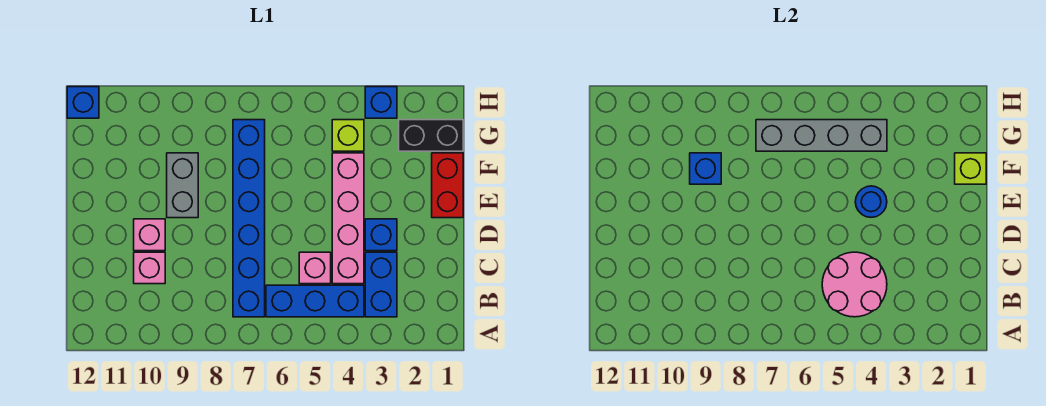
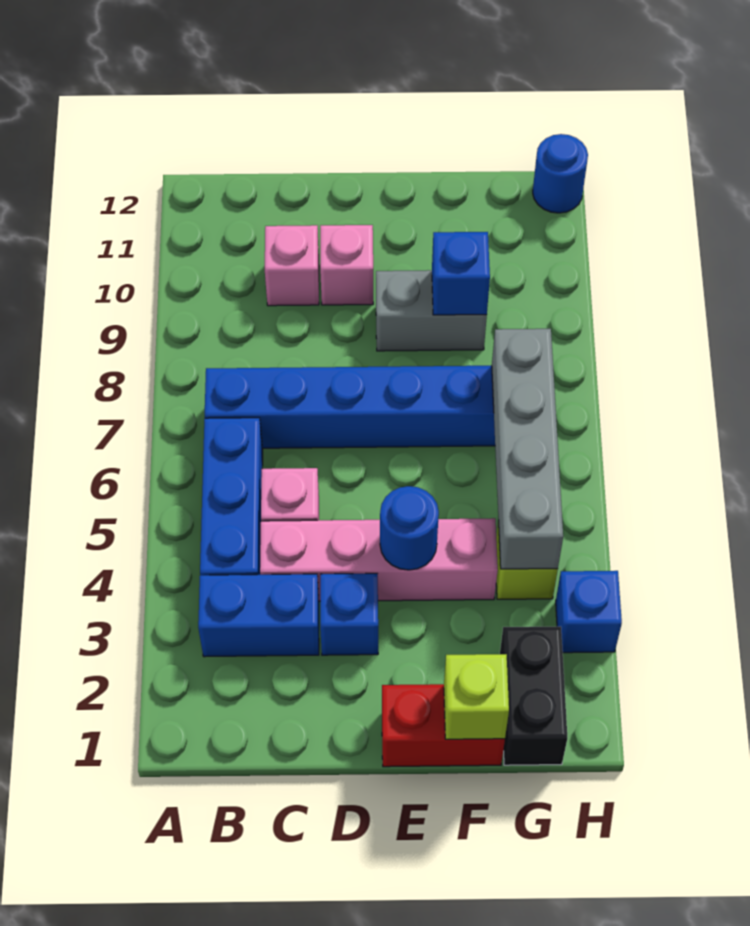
pink 2x2 round brick [822,252,887,317] -> none
blue 1x1 brick [67,87,99,118] -> blue 1x1 round brick [533,134,588,213]

